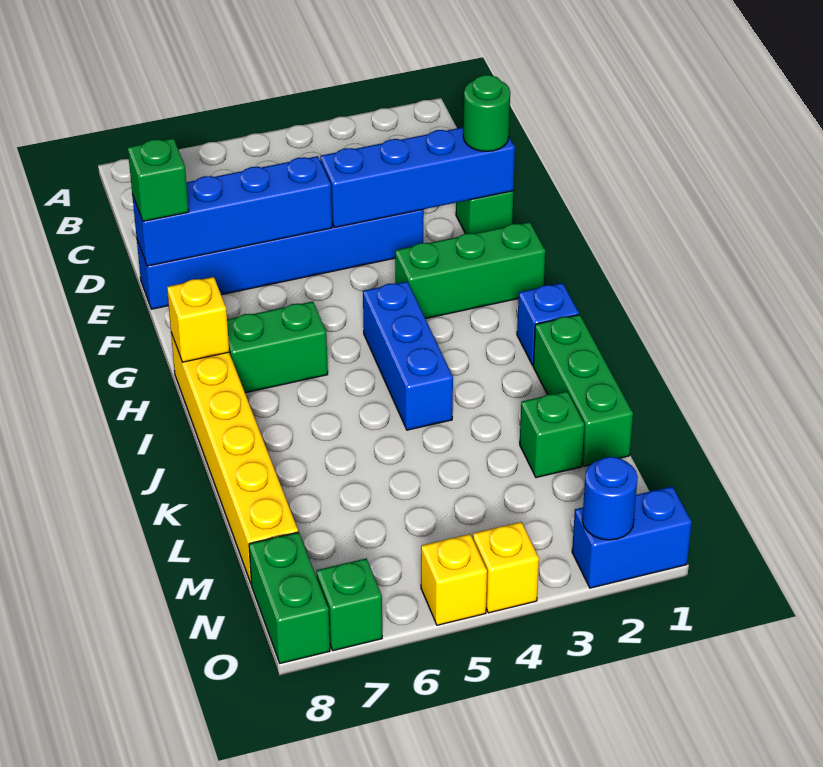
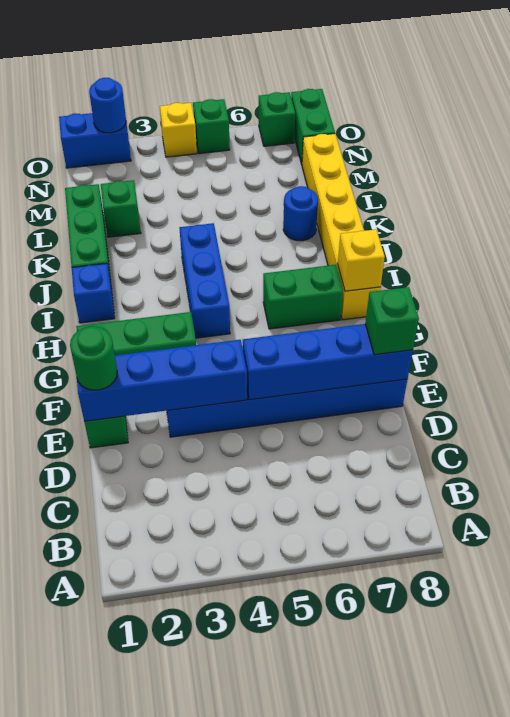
none -> blue 1x1 round brick [283,186,318,241]
yellow 1x1 brick [421,534,487,625] -> green 1x1 brick [193,99,230,154]

